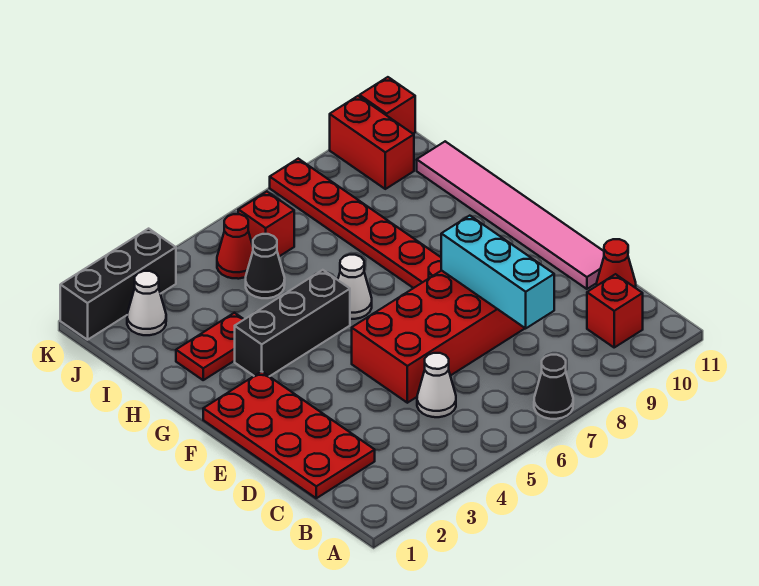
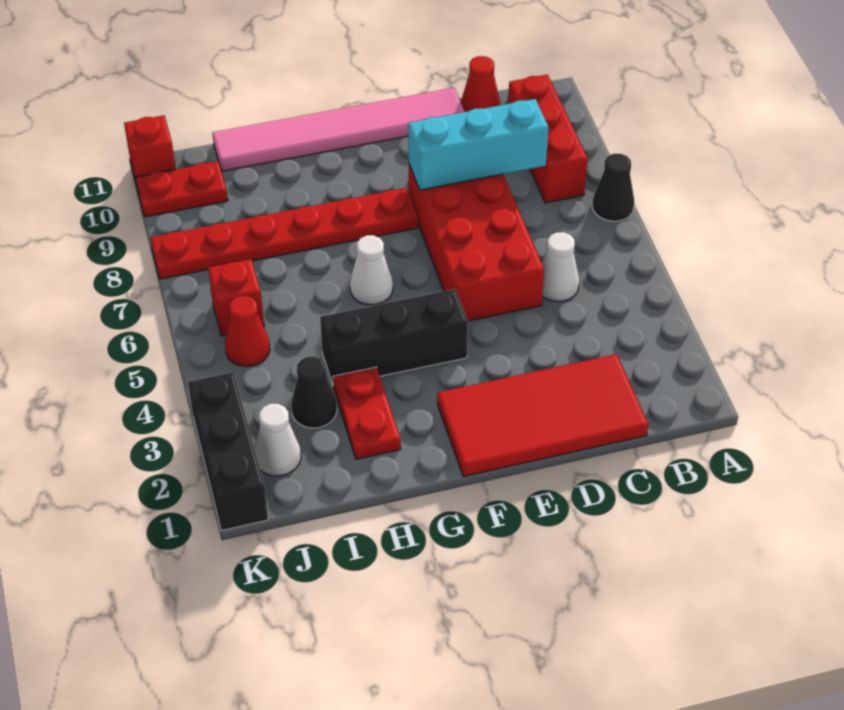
red 1x1 brick [587,274,643,347] -> red 1x3 brick [508,75,588,203]
red 2x4 plate [203,371,375,498] -> red 2x4 tile [437,354,648,477]
black 1x3 brick [235,270,350,376] -> black 1x3 brick turned to [320,289,468,385]
black 1x1 cone [246,234,285,298] -> black 1x1 cone moved to [291,357,337,428]
red 1x2 brick [330,96,414,189] -> red 1x2 plate [135,161,228,217]

